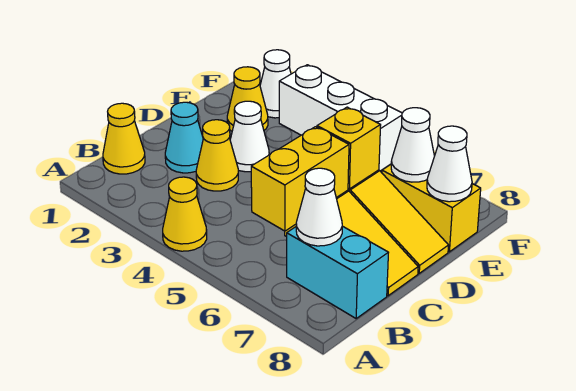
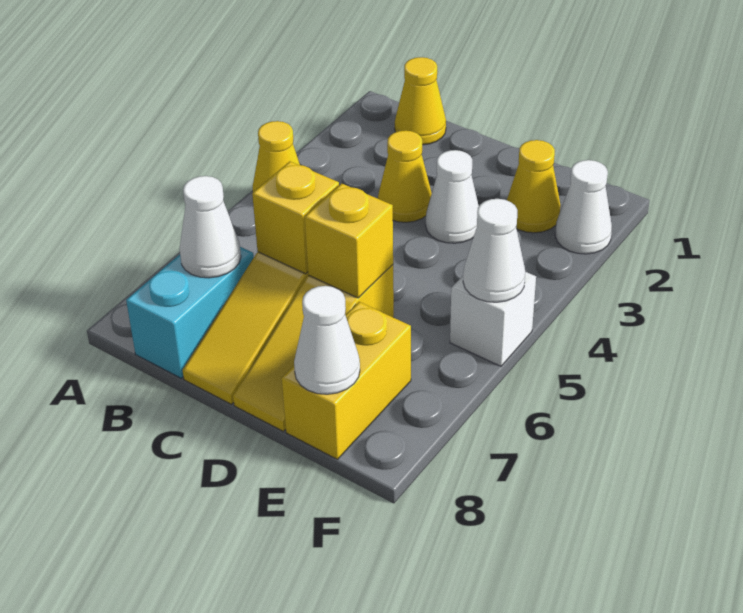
yellow 1x2 brick [251,127,349,231] -> yellow 1x1 brick [252,161,339,274]
cyan 1x1 cone [165,102,203,173] -> none
white 1x1 cone [391,108,434,182] -> white 1x1 cone moved to [463,199,525,302]
white 1x3 brick [279,65,402,171] -> white 1x1 brick [450,272,536,366]

